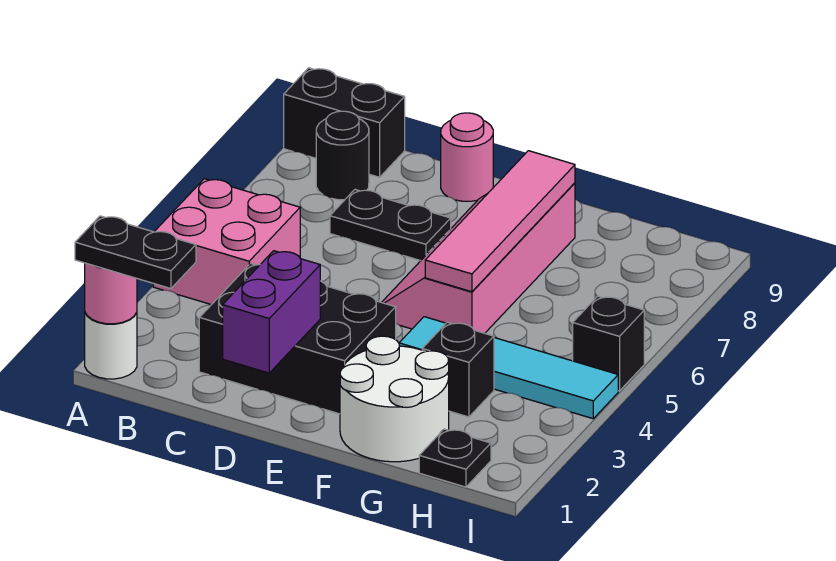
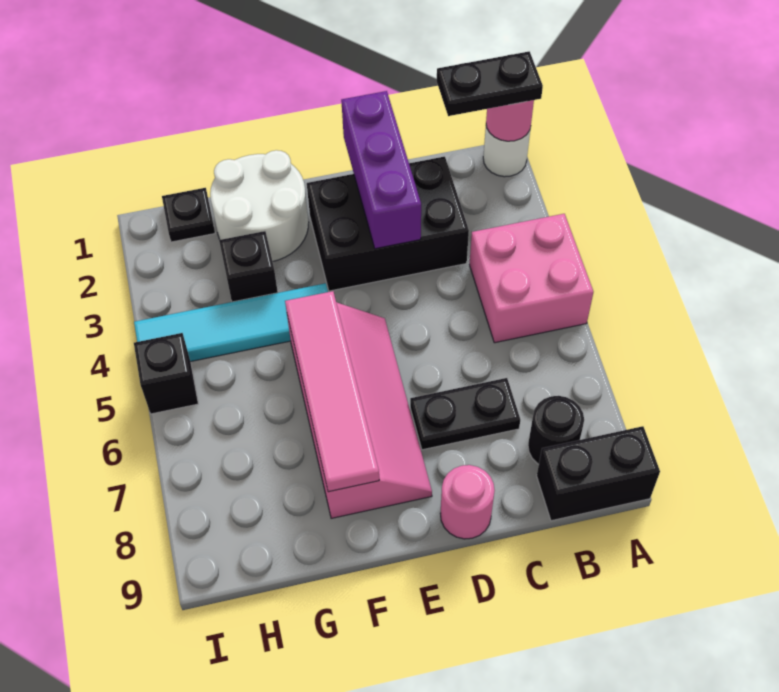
purple 1x2 brick [223,251,320,373] -> purple 1x3 brick [341,91,421,249]

